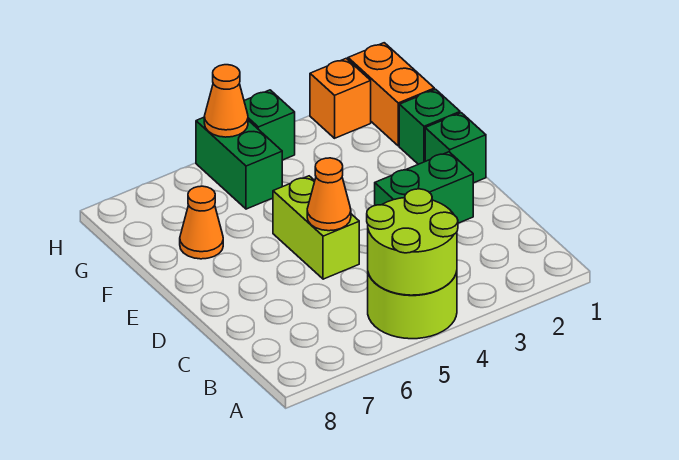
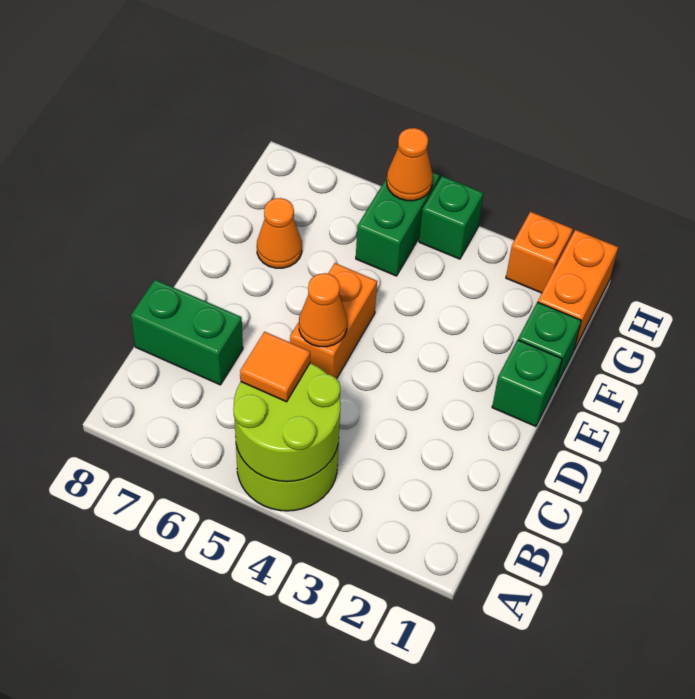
none -> orange 1x1 tile [240,332,310,402]
green 1x2 brick [375,152,473,223] -> green 1x2 brick moved to [131,280,243,385]
lime 1x2 brick [273,176,359,279] -> orange 1x2 brick [290,263,377,379]

